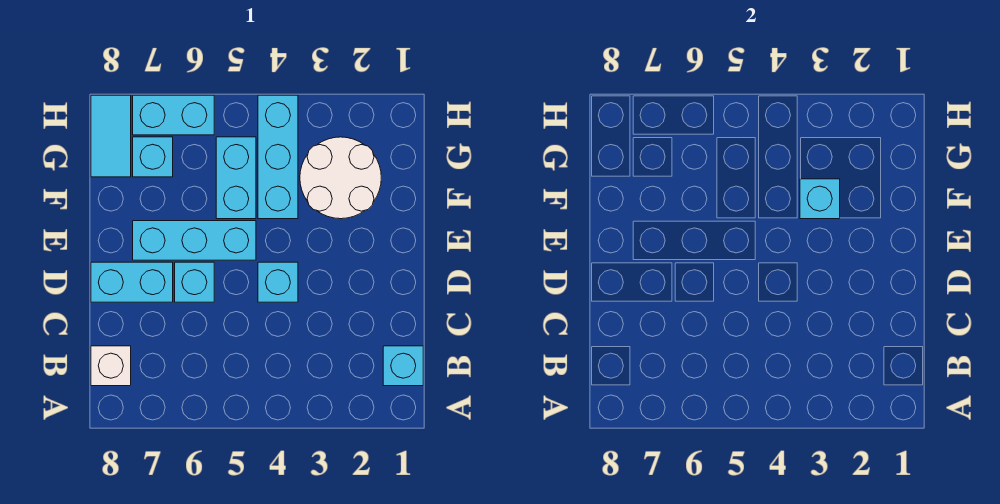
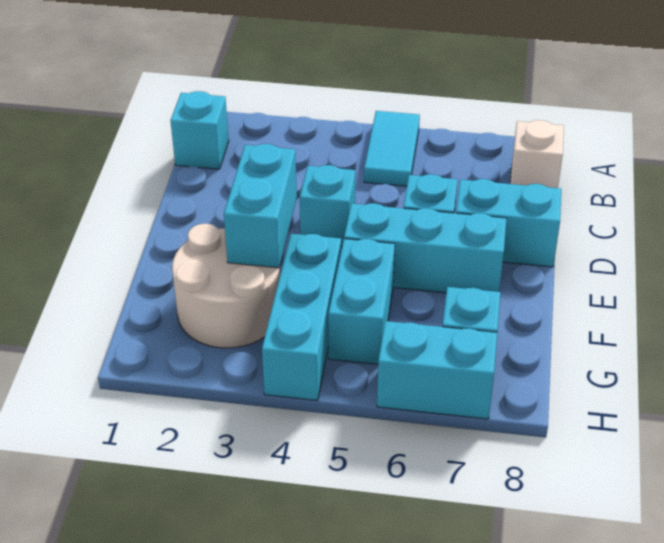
cyan 1x1 brick [800,179,840,219] -> cyan 1x2 brick [224,144,297,268]
cyan 1x2 tile [91,95,131,177] -> cyan 1x2 tile moved to [364,111,420,186]

